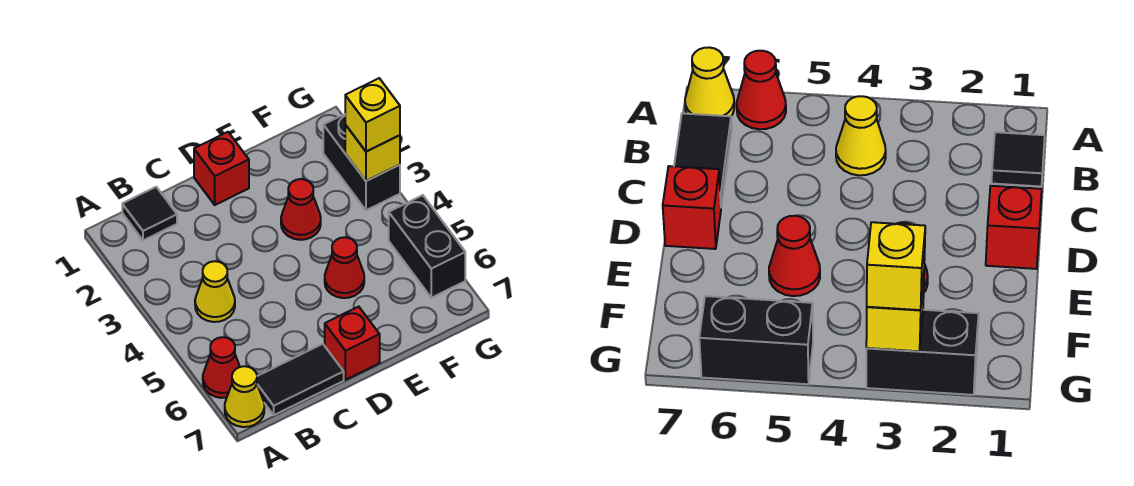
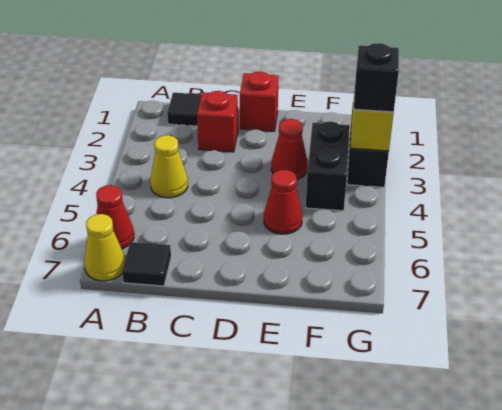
black 1x2 tile [257,344,344,415] -> black 1x1 tile [122,242,171,286]
red 1x1 brick [325,307,380,380] -> red 1x1 brick moved to [197,91,238,152]
yellow 1x1 brick [345,78,400,152] -> black 1x1 brick [354,43,399,112]
black 1x2 brick [389,195,465,298] -> black 1x2 brick moved to [306,122,350,211]

